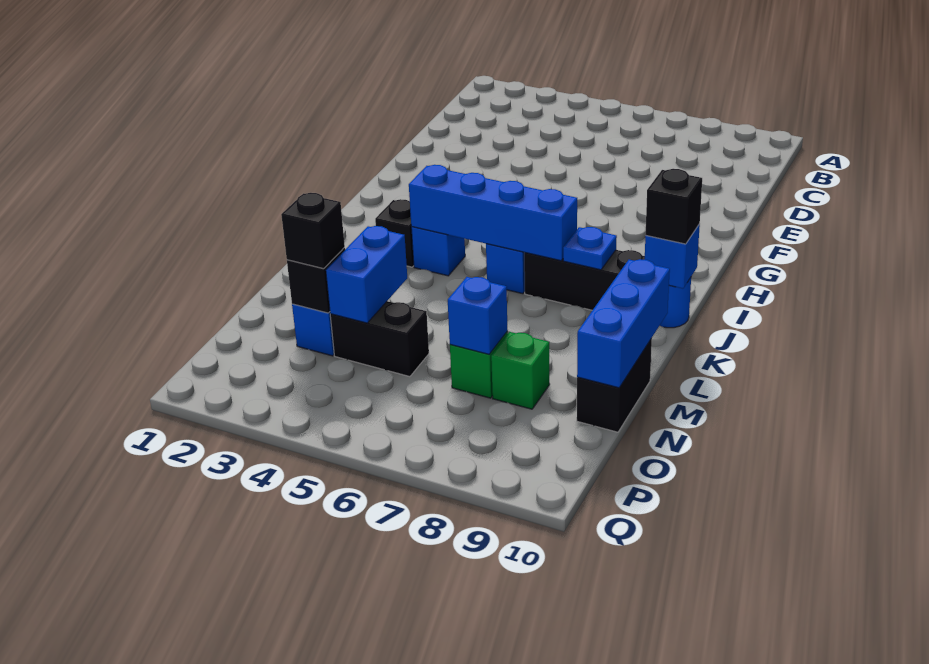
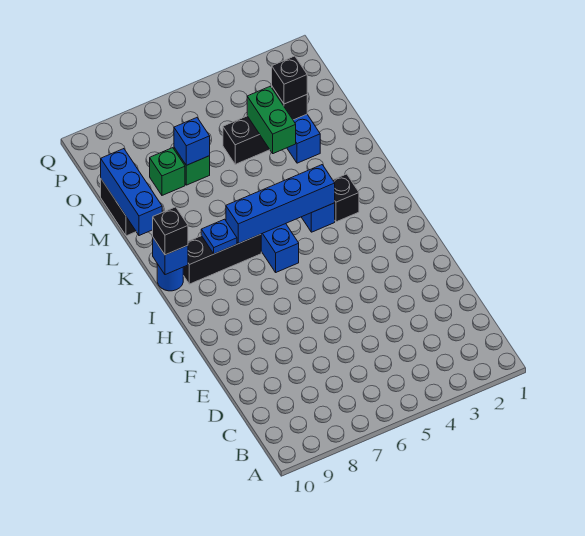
blue 1x2 brick [326,226,407,323] -> green 1x2 brick [247,86,296,154]

